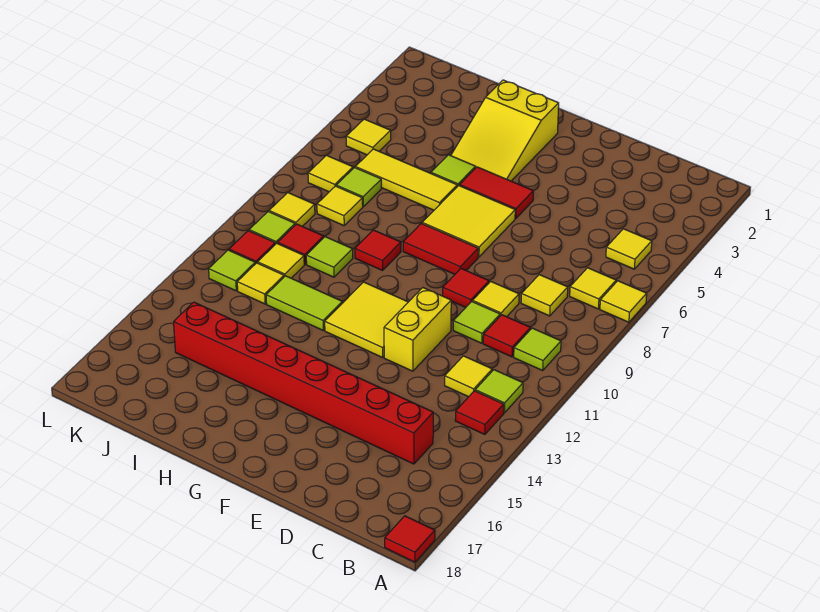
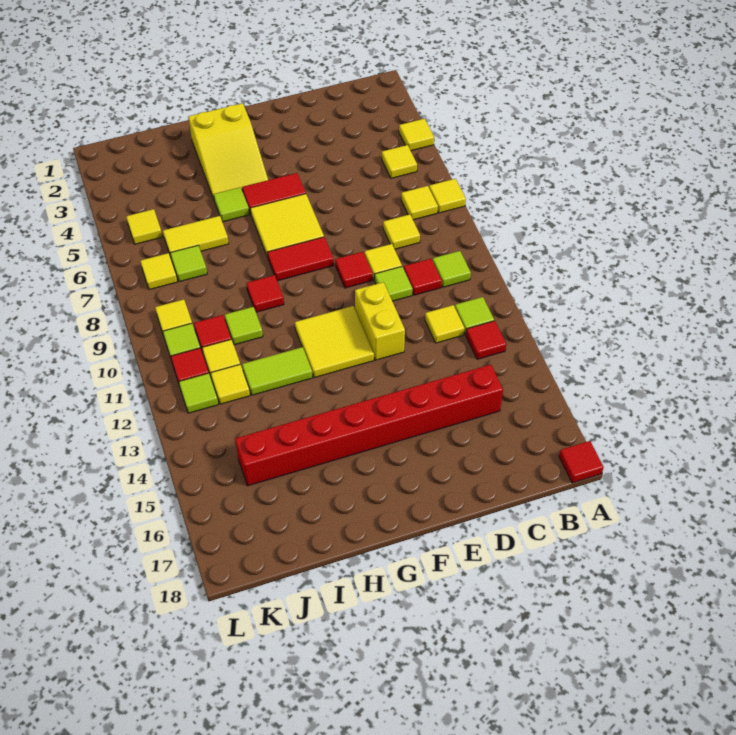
yellow 1x3 tile [355,149,457,210] -> yellow 1x2 tile [163,216,229,256]
yellow 1x1 tile [317,186,363,226] -> yellow 1x1 tile moved to [399,119,434,151]

